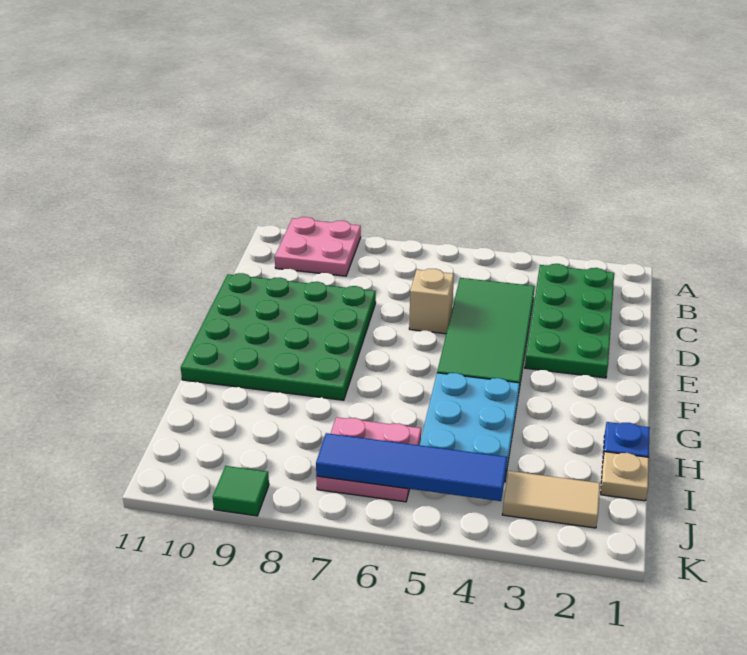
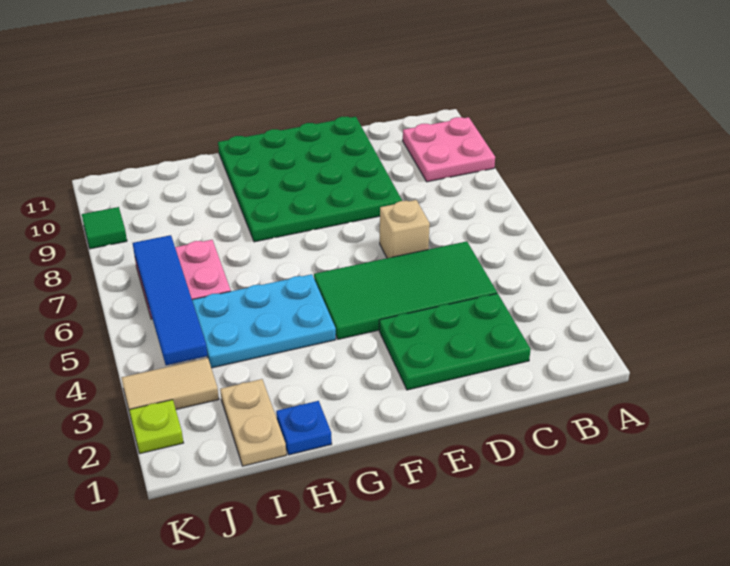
green 2x4 plate [525,264,614,378] -> green 2x3 plate [379,293,531,390]
tan 1x1 plate [601,452,649,501] -> tan 1x2 plate [220,379,286,466]
tan 1x2 tile [502,471,600,528] -> tan 1x2 tile turned to [122,358,219,413]
none -> lime 1x1 plate [129,400,183,453]

